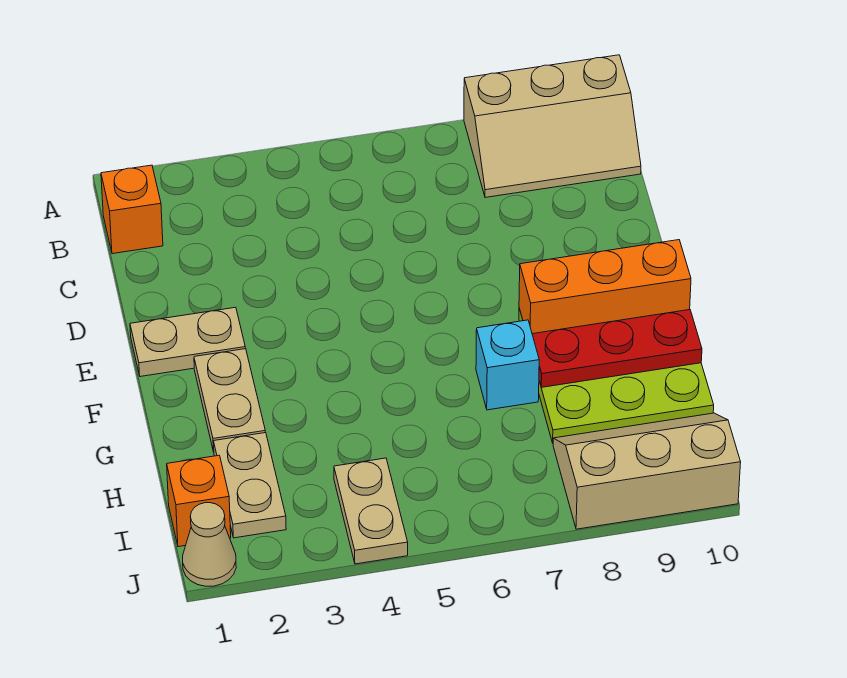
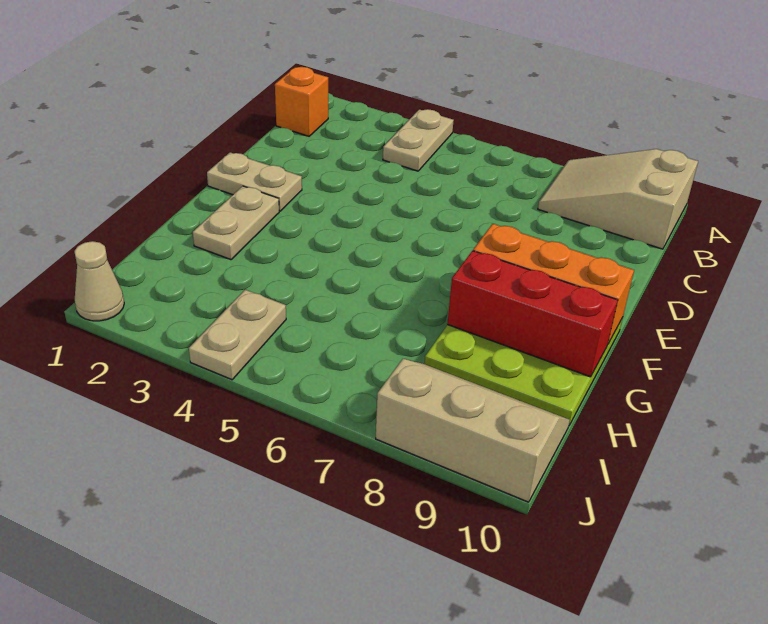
tan 2x3 slope [464,55,641,198] -> tan 2x3 slope turned to [538,149,698,249]
cyan 1x1 brick [476,320,539,410] -> none
red 1x3 plate [532,310,702,387] -> red 1x3 brick [447,251,618,377]
tan 1x2 plate [214,433,286,538] -> tan 1x2 plate moved to [383,109,454,171]
orange 1x1 brick [167,455,231,547] -> none

